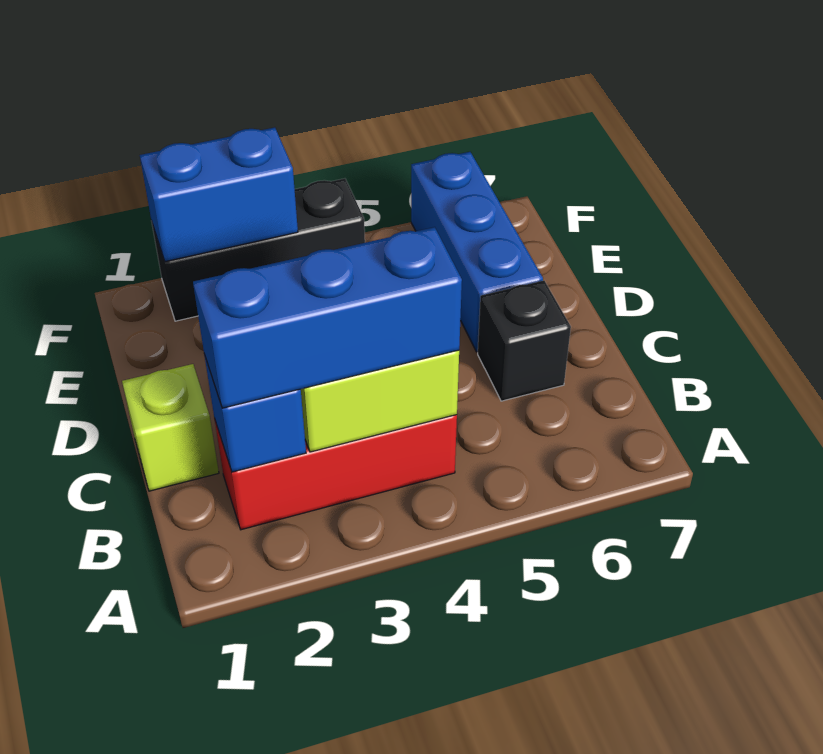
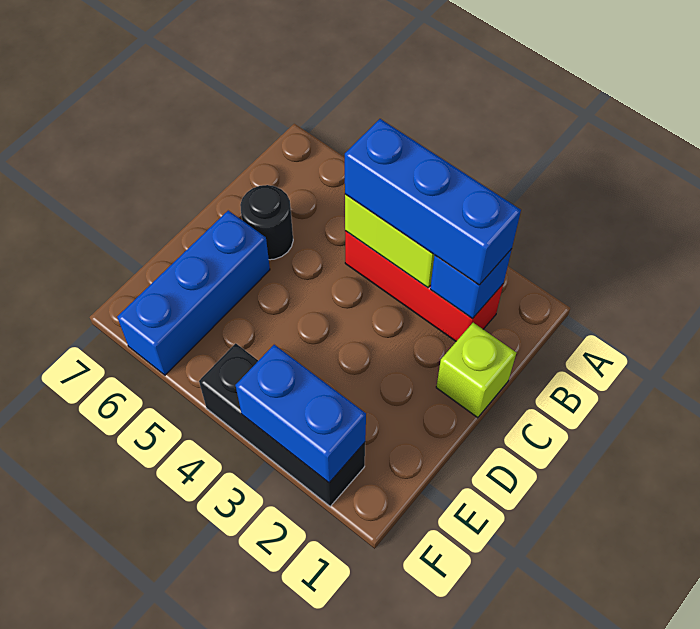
black 1x1 brick [478,281,571,401] -> black 1x1 round brick [240,185,293,260]

